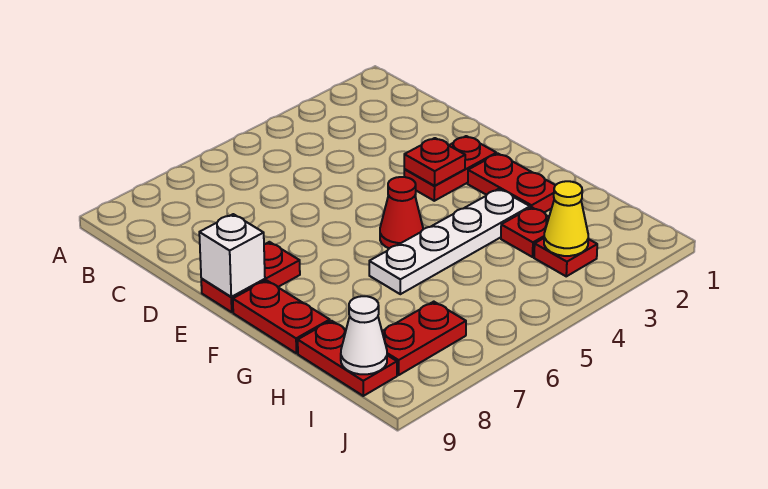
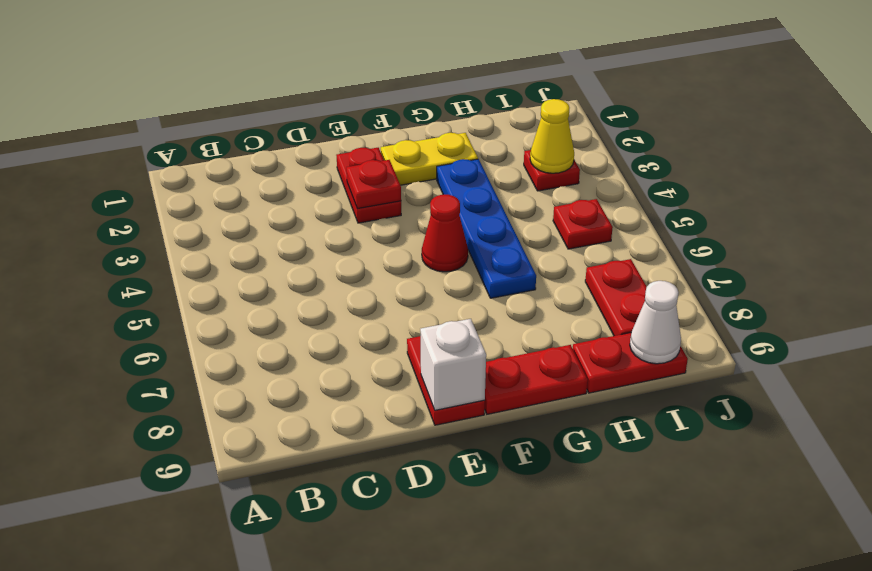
red 1x2 plate [468,154,555,212] -> yellow 1x2 plate [381,133,478,185]
white 1x4 plate [369,189,530,294] -> blue 1x4 plate [437,159,536,298]
red 1x1 plate [501,207,549,257] -> red 1x1 plate moved to [553,199,613,249]

